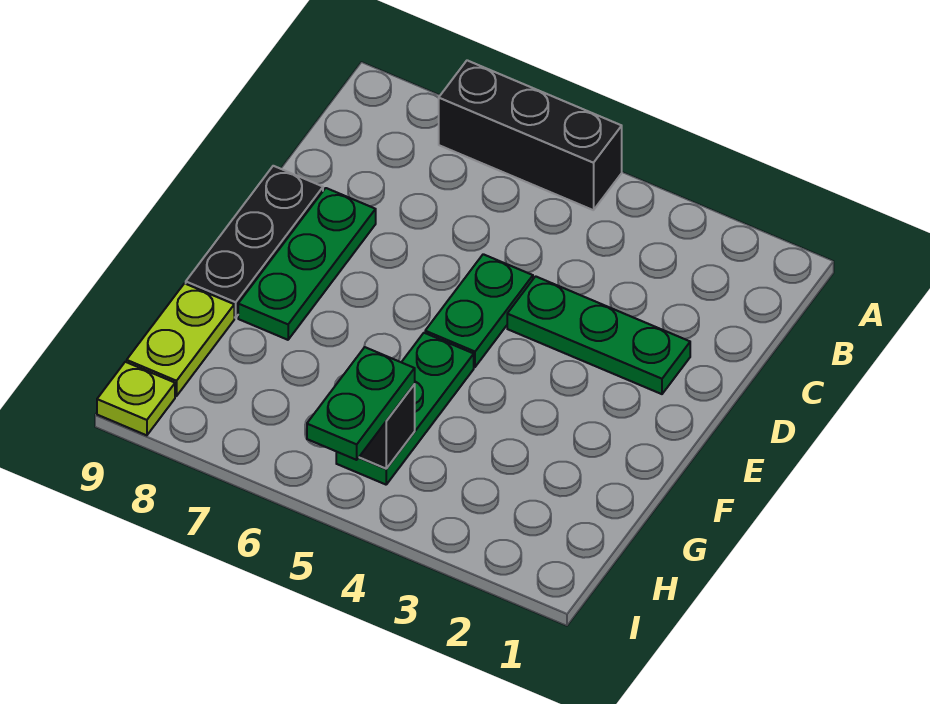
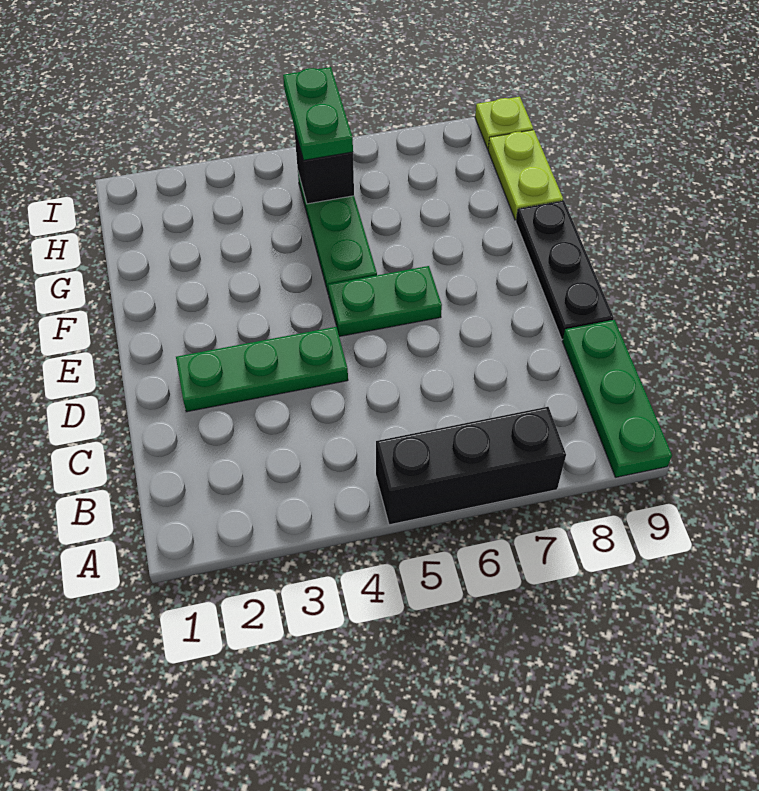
green 1x2 plate [425,254,533,367] -> green 1x2 plate turned to [328,266,442,337]
green 1x3 plate [238,188,376,340] -> green 1x3 plate moved to [562,320,672,477]

